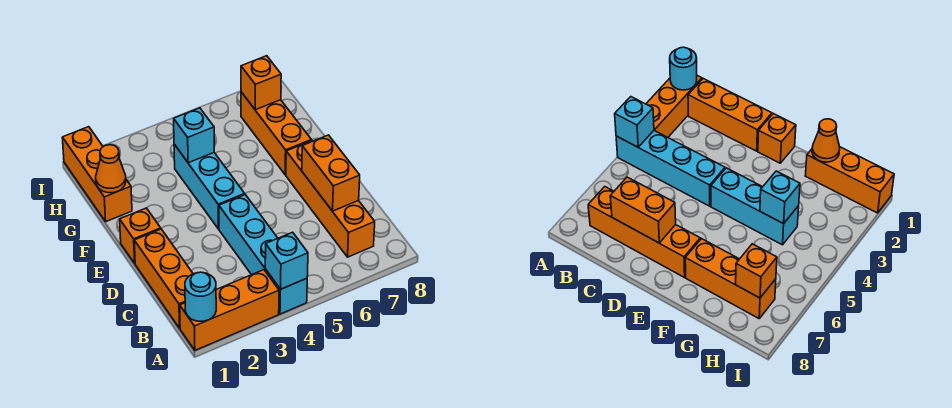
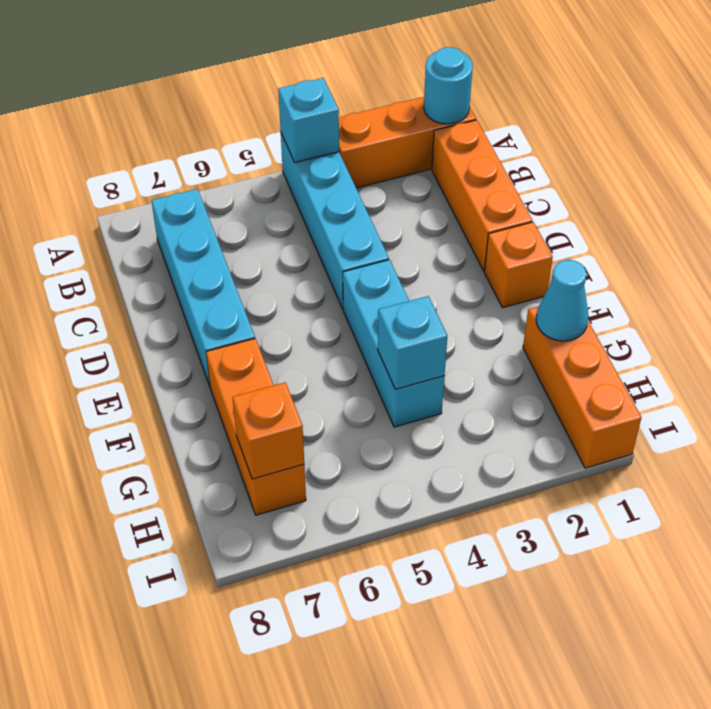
orange 1x4 brick [286,141,375,257] -> cyan 1x4 brick [151,189,255,386]
orange 1x2 brick [302,135,360,211] -> none
orange 1x1 cone [96,145,126,193] -> cyan 1x1 cone [536,260,588,341]

